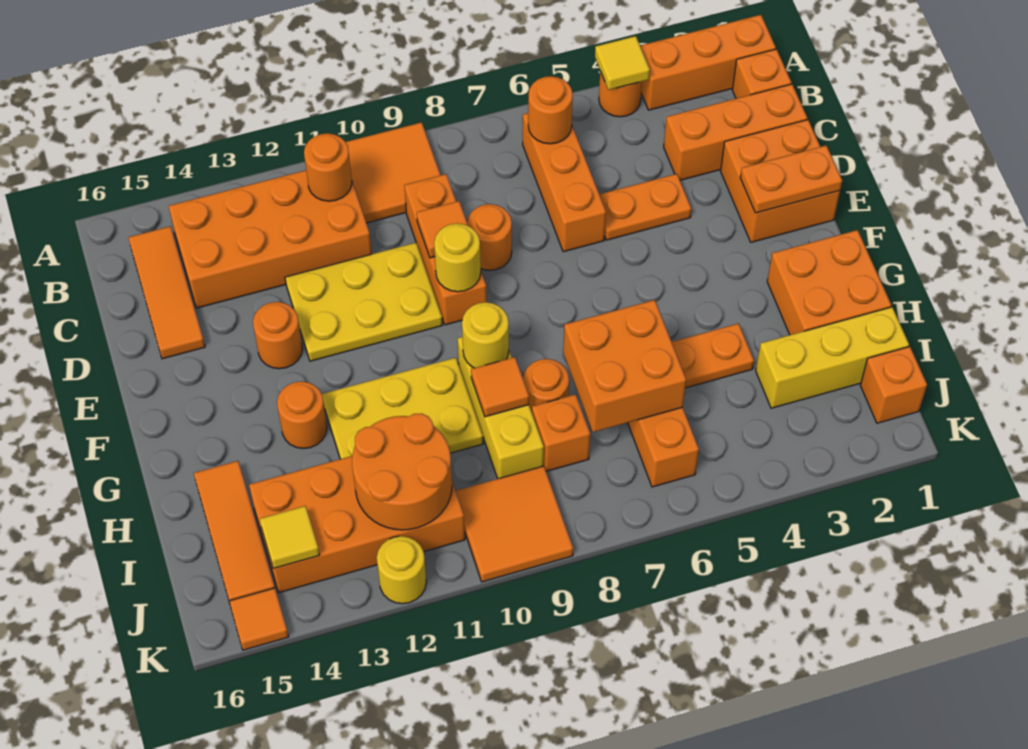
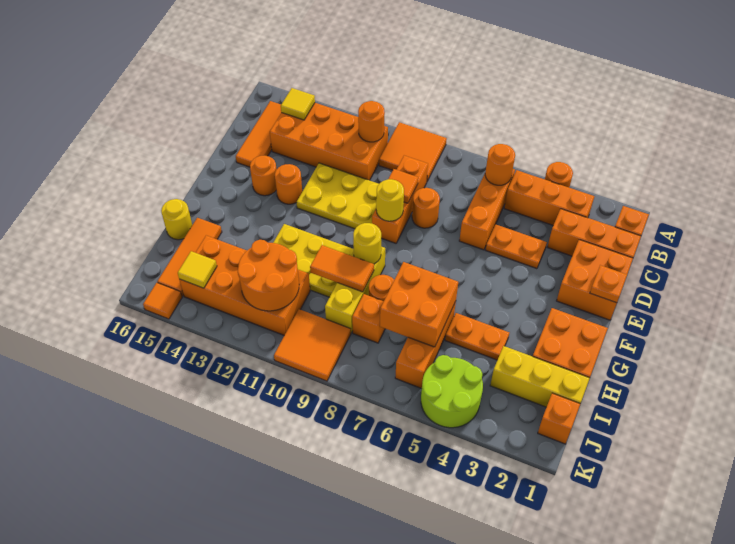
orange 1x3 brick [640,15,776,110] -> orange 1x3 brick moved to [504,170,594,225]
yellow 1x1 tile [595,36,650,90] -> yellow 1x1 tile moved to [281,88,315,120]
orange 1x2 plate [740,145,842,213] -> orange 1x1 plate [590,265,627,303]
orange 1x1 round brick [277,381,327,449] -> orange 1x1 round brick moved to [250,156,277,196]
orange 1x1 tile [471,357,529,417] -> orange 1x2 tile [310,245,374,292]
none -> lime 2x2 round brick [421,355,483,428]
yellow 1x1 round brick [377,536,426,604] -> yellow 1x1 round brick moved to [161,199,192,240]

